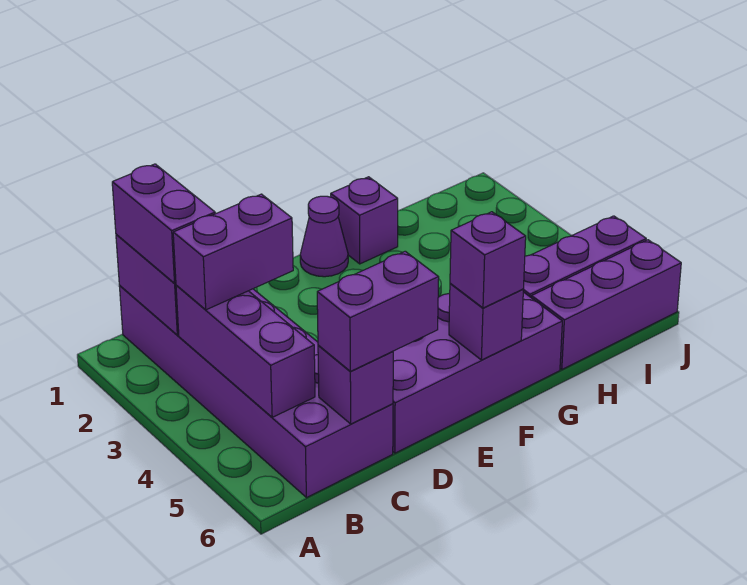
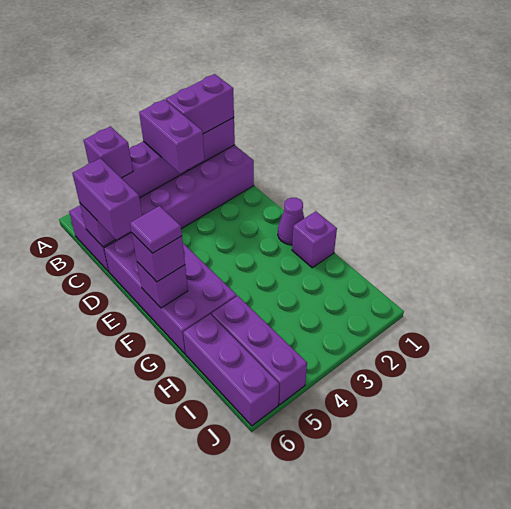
none -> purple 1x1 brick [84,126,133,178]
none -> purple 1x1 tile [130,206,182,253]

